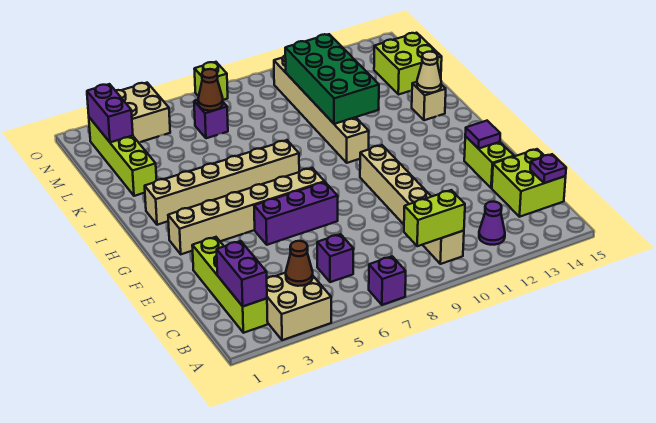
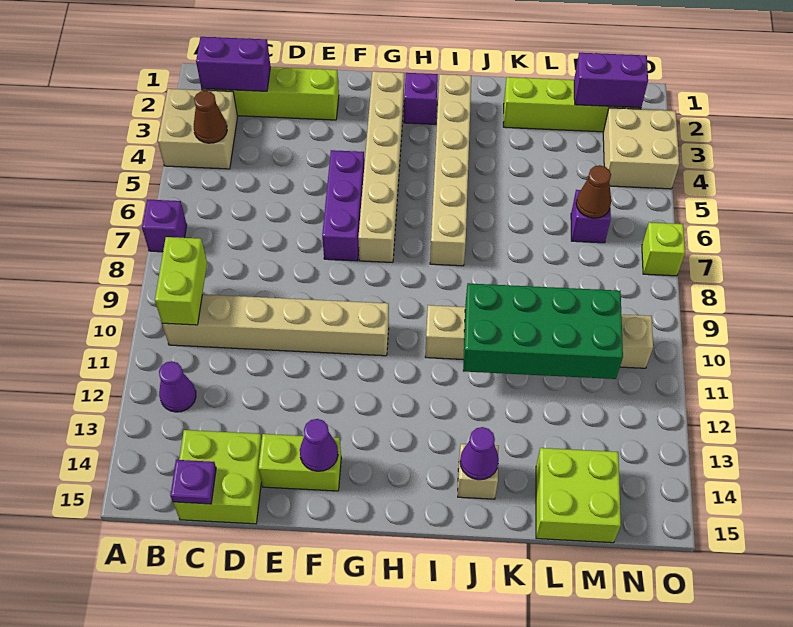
purple 1x1 brick [317,234,354,282] -> purple 1x1 brick moved to [404,73,438,124]
purple 1x1 tile [465,121,500,149] -> purple 1x1 cone [300,419,338,471]
tan 1x1 cone [417,52,441,93] -> purple 1x1 cone [460,427,499,480]

